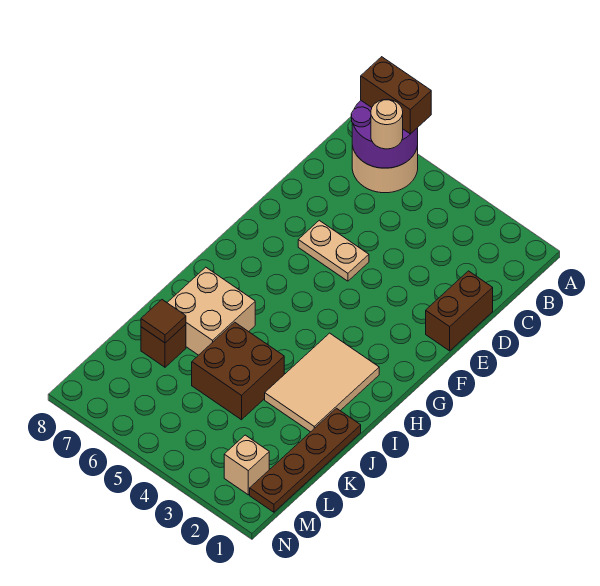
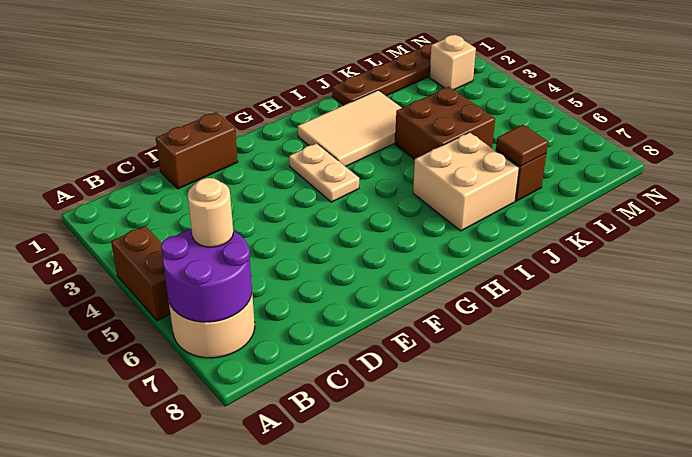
brown 1x2 brick [361,57,431,134] -> brown 1x2 brick moved to [111,226,170,321]
tan 1x2 plate [298,220,369,281] -> tan 1x2 plate moved to [289,143,359,202]

